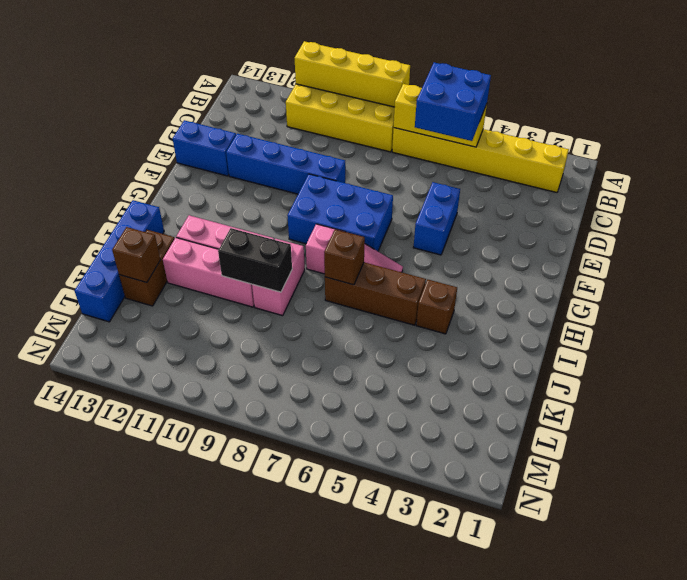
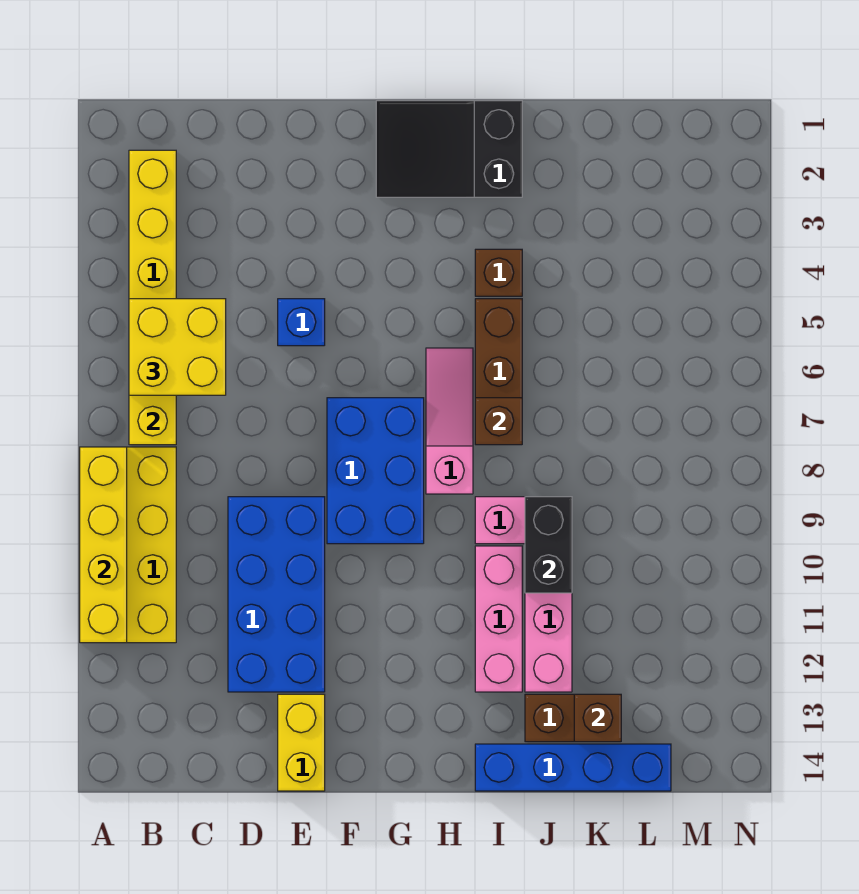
blue 2x2 brick [415,62,491,141] -> yellow 2x2 brick [129,299,226,395]
blue 1x2 brick [413,182,460,255] -> blue 1x1 brick [278,299,325,346]
blue 1x4 brick [226,134,345,194] -> blue 2x4 brick [228,497,325,692]
blue 1x2 brick [173,120,236,176] -> yellow 1x2 brick [278,694,325,791]
none -> black 2x3 slope [376,101,522,197]

